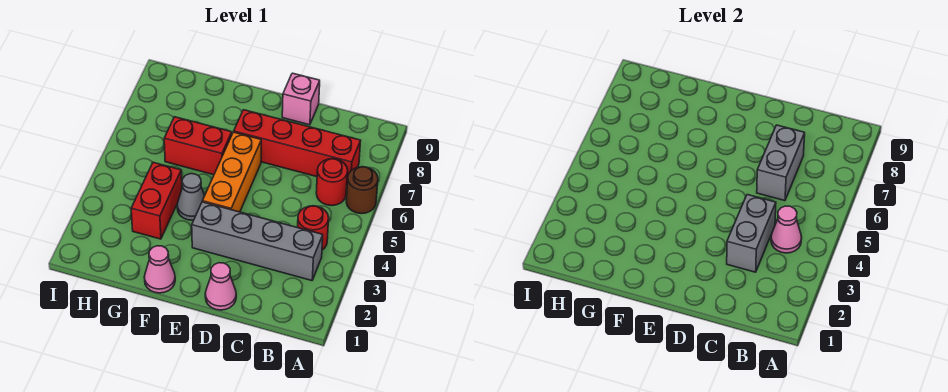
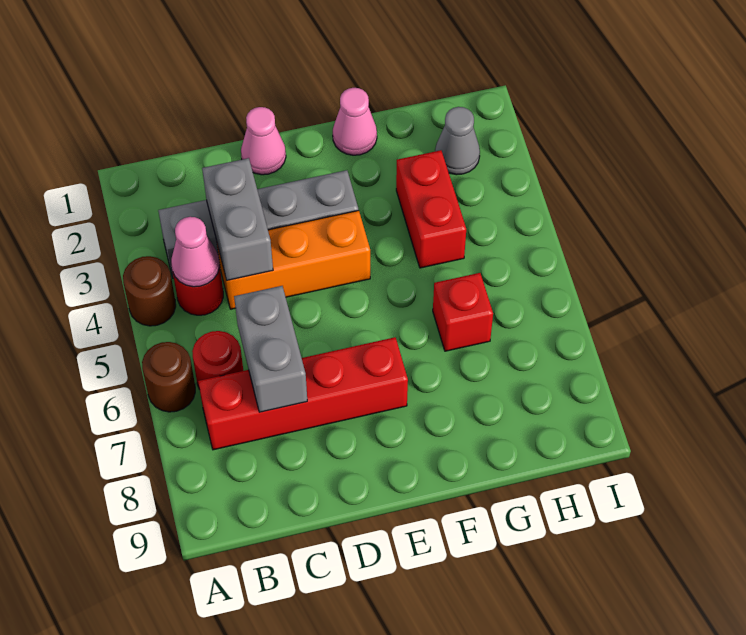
none -> brown 1x1 round brick [123,256,176,326]
pink 1x1 brick [282,73,320,125] -> none
orange 1x3 brick [203,132,261,212] -> orange 1x3 brick turned to [217,210,370,309]
grey 1x1 cone [177,174,205,220] -> grey 1x1 cone moved to [435,107,480,175]
red 1x2 brick [164,117,232,175] -> red 1x1 brick [433,273,493,351]

